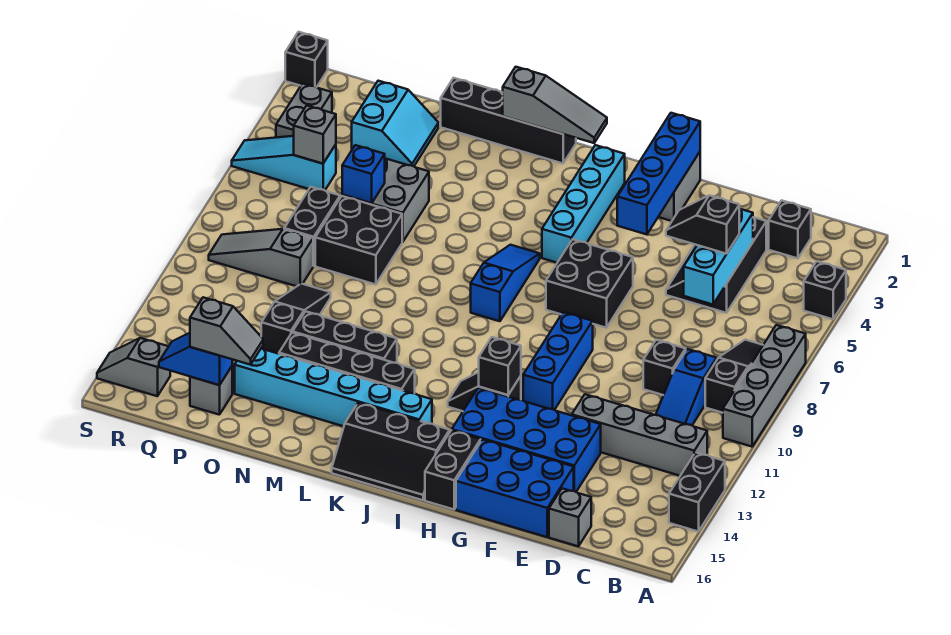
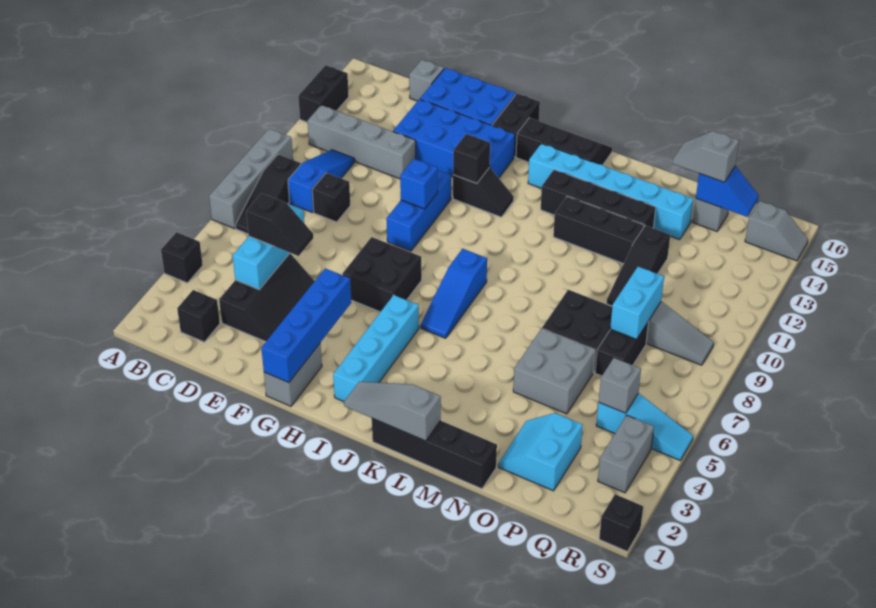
blue 1x1 brick [342,145,385,203] -> blue 1x1 brick moved to [400,159,438,209]
none -> cyan 1x2 brick [610,267,664,339]

